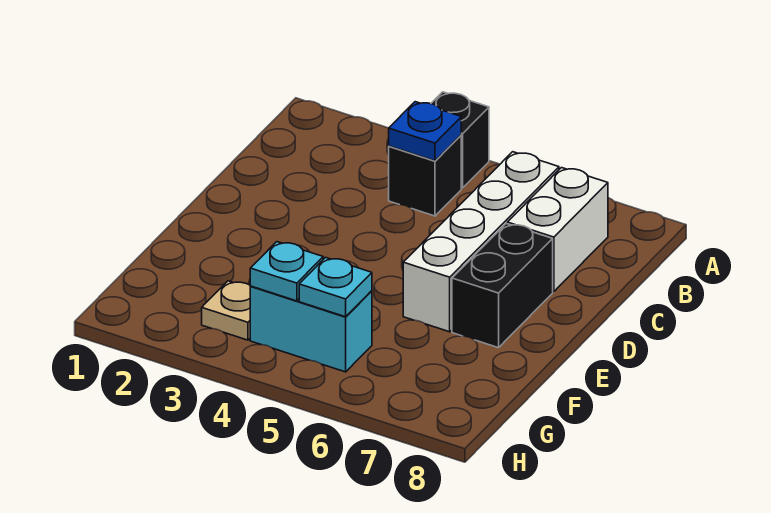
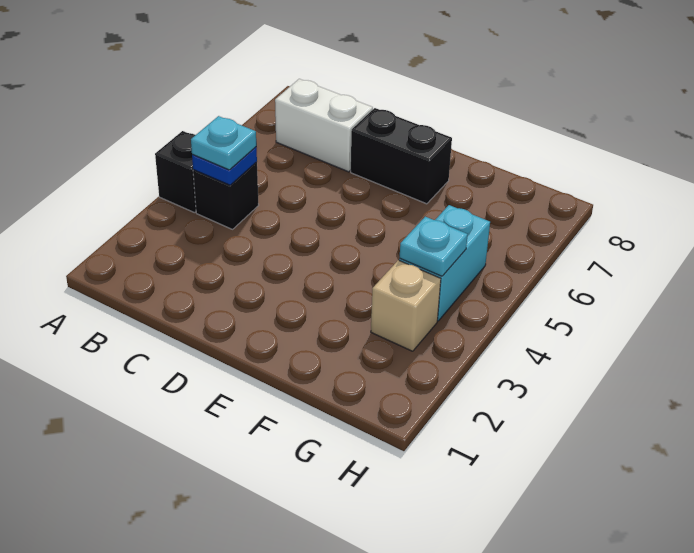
white 1x4 brick [403,152,559,332] -> none
tan 1x1 plate [202,281,251,340] -> tan 1x1 brick [371,260,441,351]
cyan 1x1 plate [299,257,372,317] -> cyan 1x1 plate moved to [191,116,256,170]

